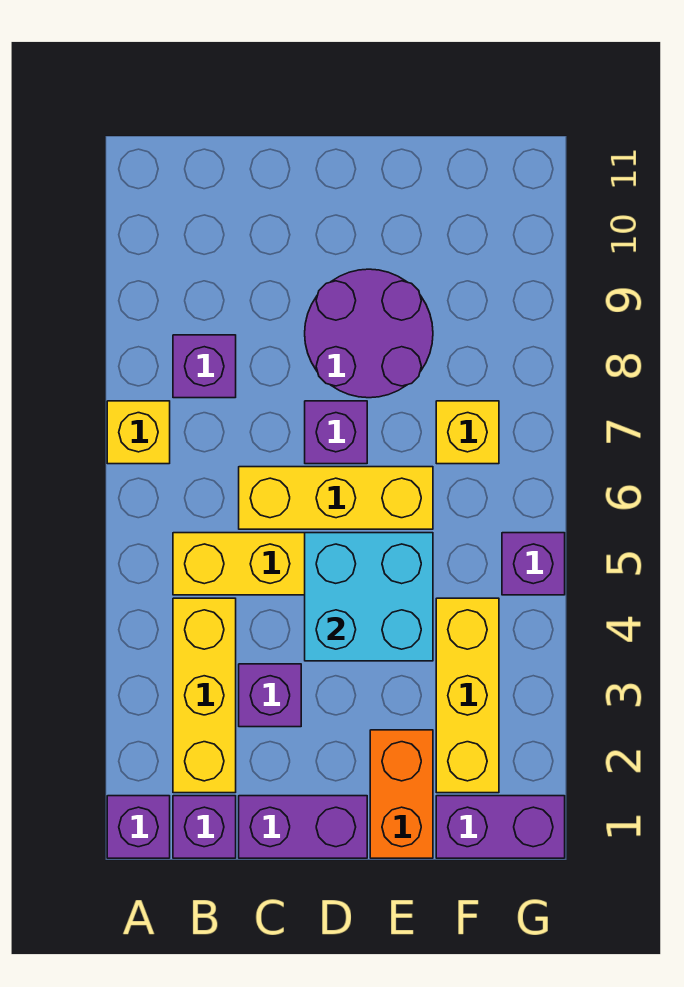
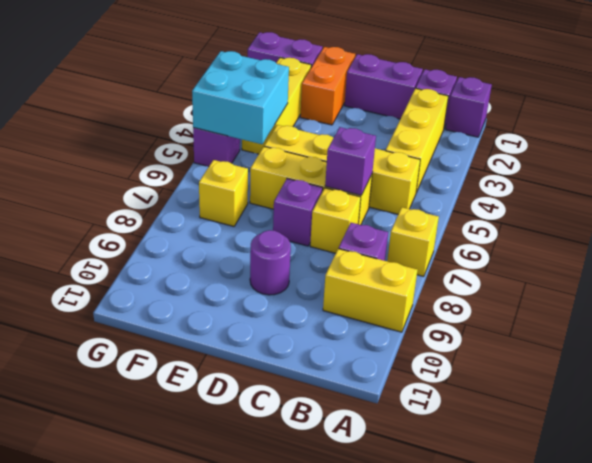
none -> yellow 1x2 brick [323,249,417,332]
purple 1x1 brick [239,664,301,727] -> purple 1x1 brick moved to [325,127,376,195]
none -> yellow 1x1 brick [310,188,361,253]
cyan 2x2 brick [305,533,433,661] -> cyan 2x2 brick moved to [192,51,289,144]
purple 2x2 round brick [305,269,433,398] -> purple 1x1 round brick [250,230,291,295]

